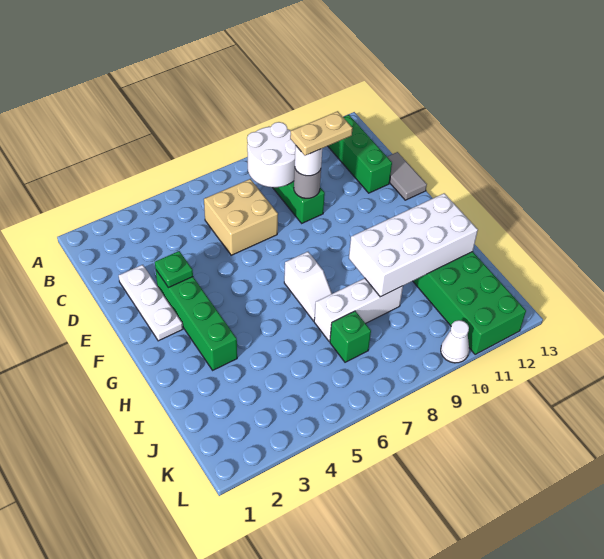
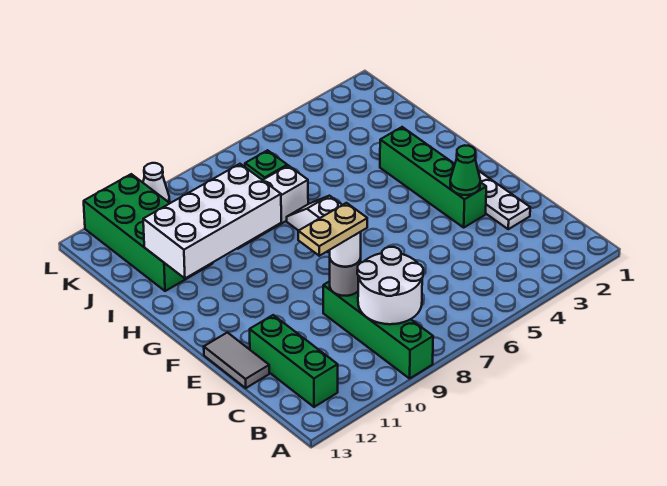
tan 2x2 brick [204,179,278,255] -> none
green 1x1 plate [155,251,193,288] -> green 1x1 cone [450,145,480,195]

